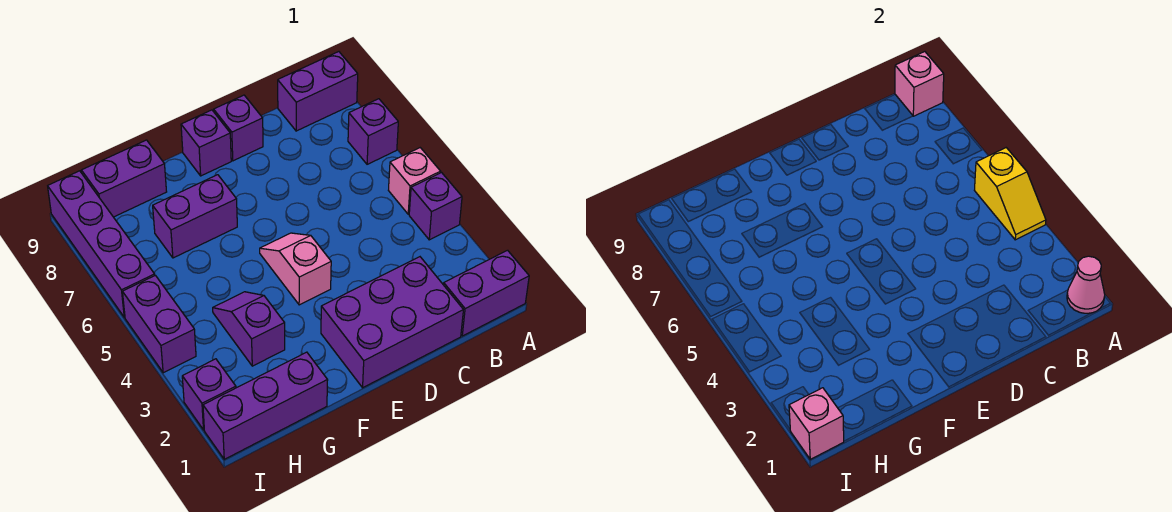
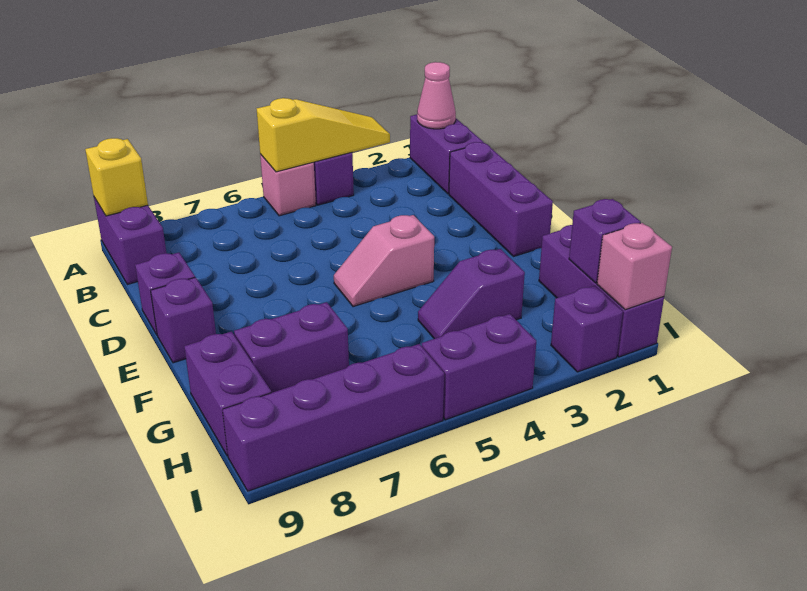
yellow 1x2 slope [974,148,1046,240] -> yellow 1x3 slope [257,98,390,172]
purple 1x1 brick [348,99,398,164] -> purple 1x1 brick moved to [569,199,641,283]
pink 1x1 brick [895,52,944,116] -> yellow 1x1 brick [85,138,148,216]
purple 2x3 brick [321,257,463,388] -> purple 1x3 brick [449,142,553,257]
purple 1x2 brick [153,175,237,258] -> purple 1x2 brick turned to [234,302,349,393]

